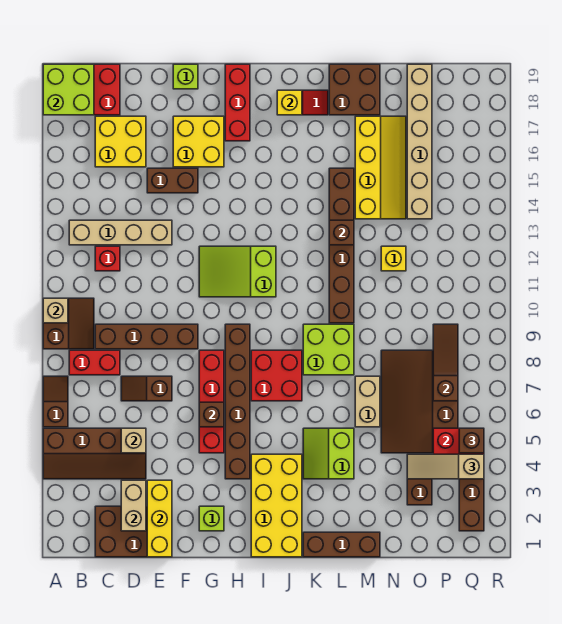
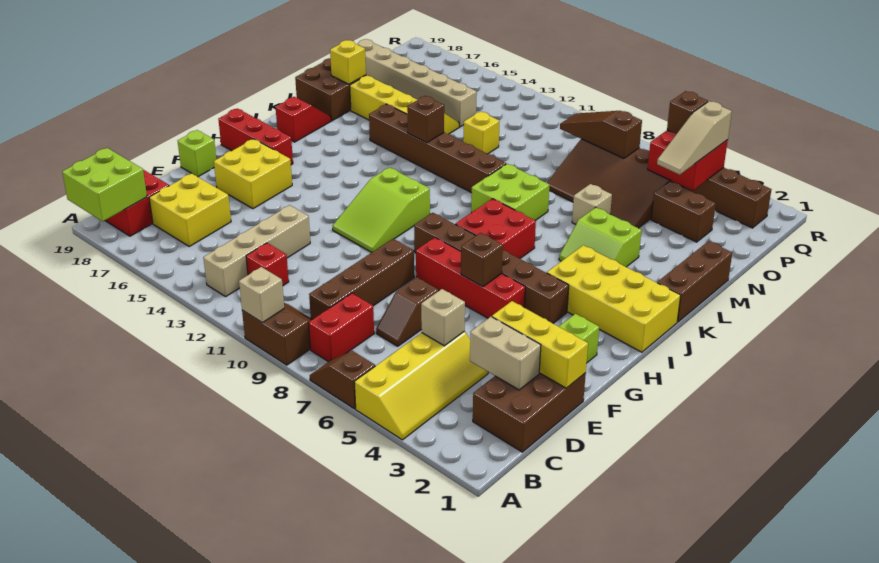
brown 2x4 slope [43,428,146,479] -> yellow 2x4 slope [354,331,488,440]
brown 1x2 brick [147,168,198,193] -> none
yellow 1x1 brick [277,90,302,115] -> yellow 1x1 brick moved to [330,40,366,84]
tan 1x2 brick [355,376,380,427] -> tan 1x1 brick [572,184,612,224]

